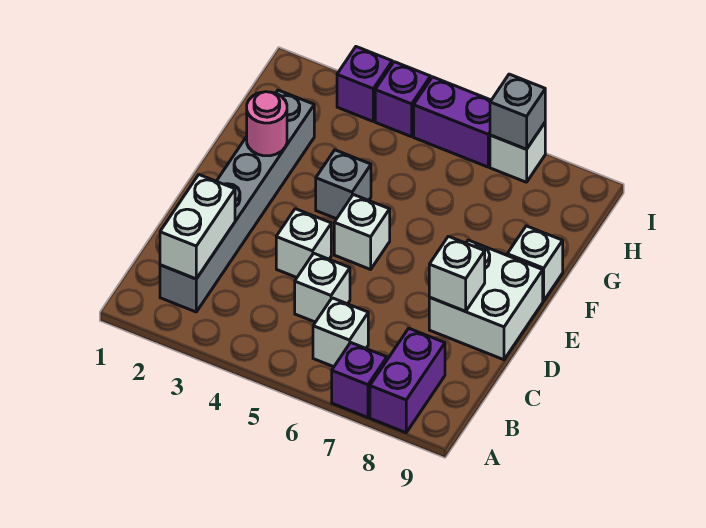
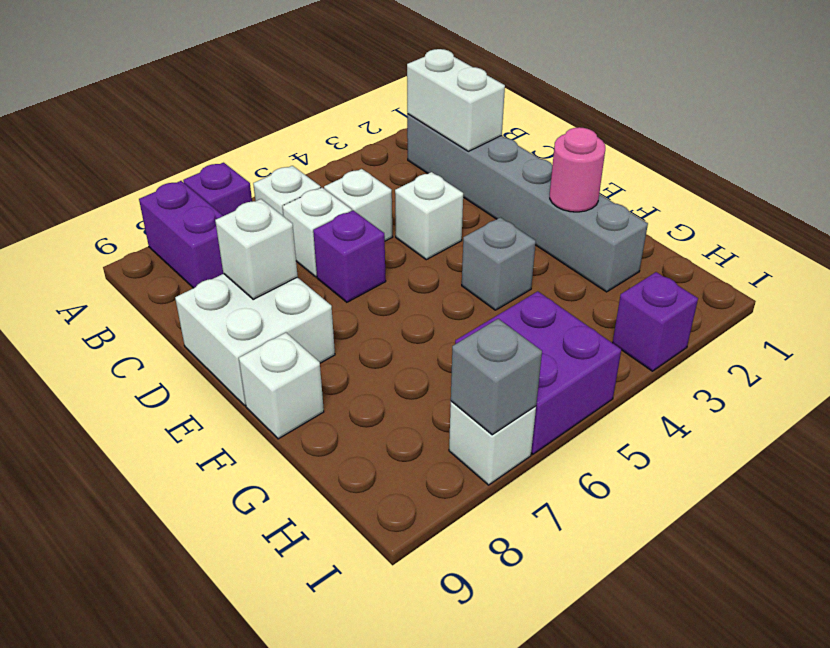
white 1x1 brick [334,195,390,269] -> white 1x1 brick moved to [283,188,352,277]
purple 1x1 brick [375,62,431,137] -> purple 1x1 brick moved to [313,210,386,302]
purple 1x2 brick [414,77,491,167] -> purple 2x2 brick [455,291,621,454]

